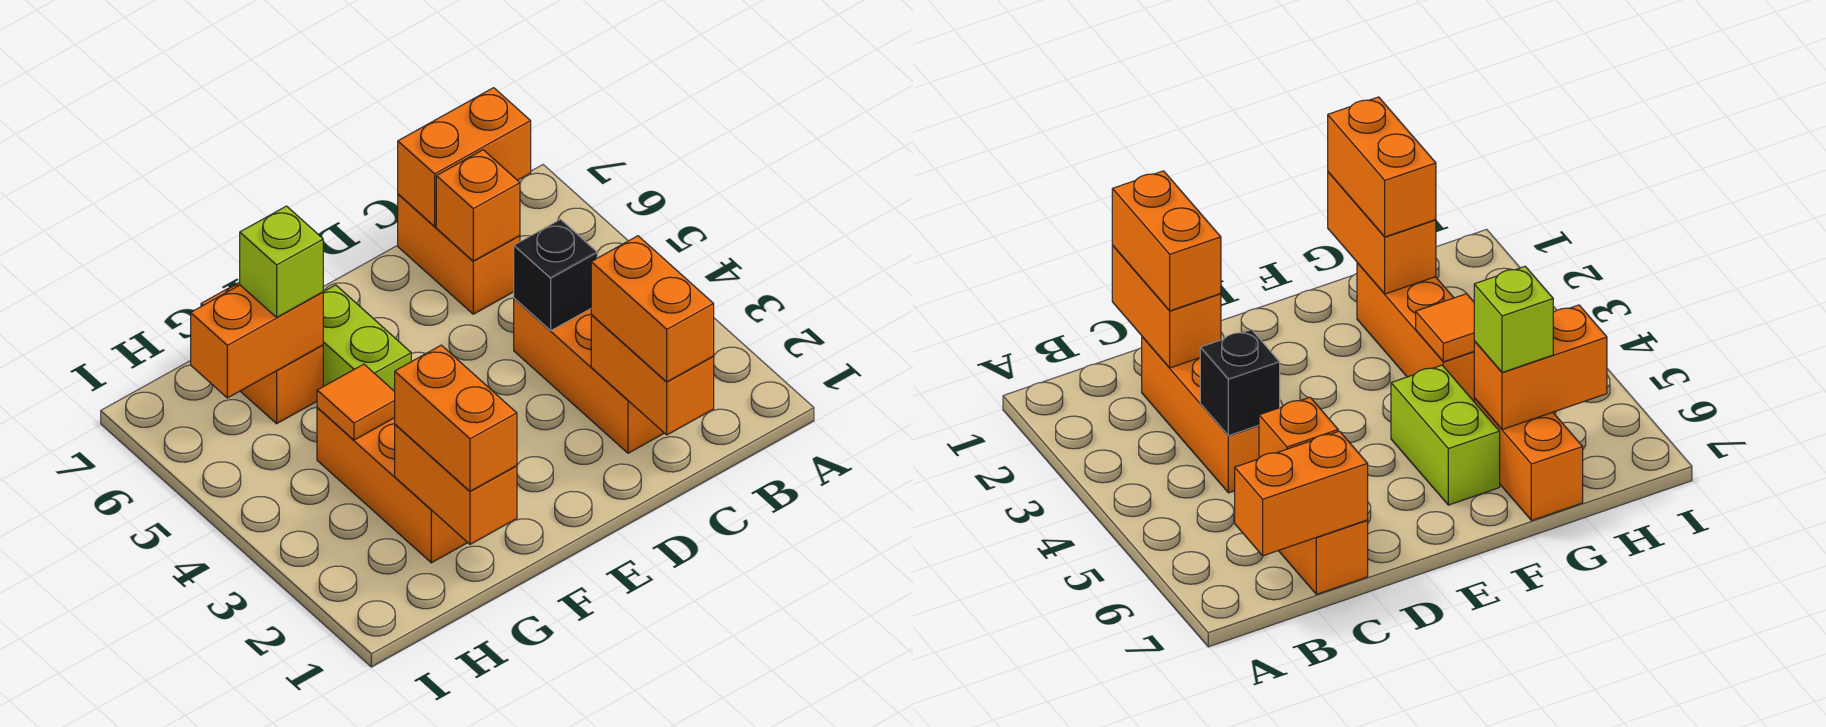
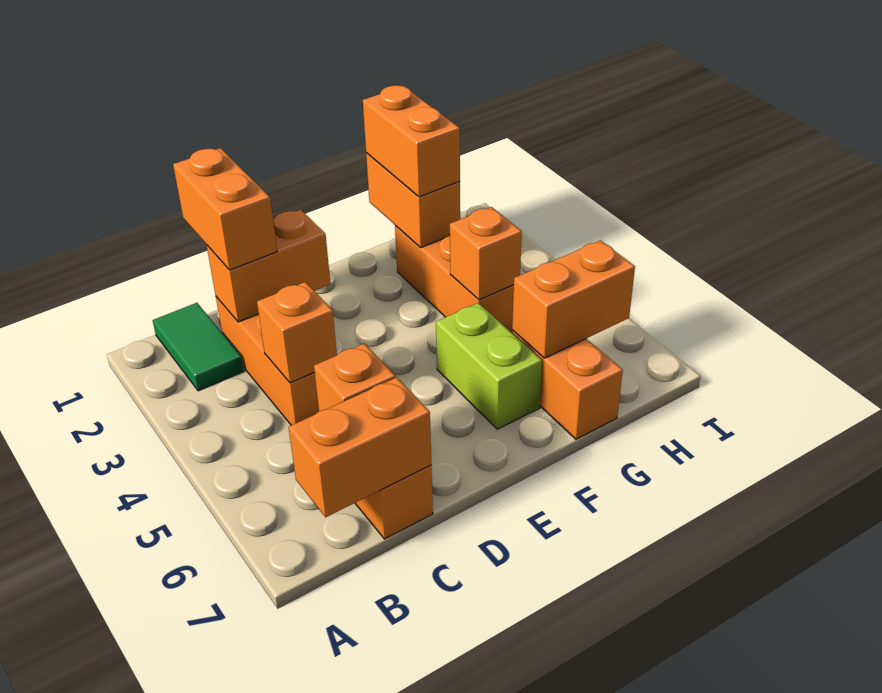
none -> green 1x2 tile [153,303,244,391]
orange 1x2 brick [591,315,714,435] -> orange 1x2 brick turned to [207,210,330,322]
black 1x1 brick [514,219,597,330] -> orange 1x1 brick [257,282,337,383]
orange 1x1 tile [317,364,395,440] -> orange 1x1 brick [450,207,522,300]
lime 1x1 brick [240,206,323,317] -> none

